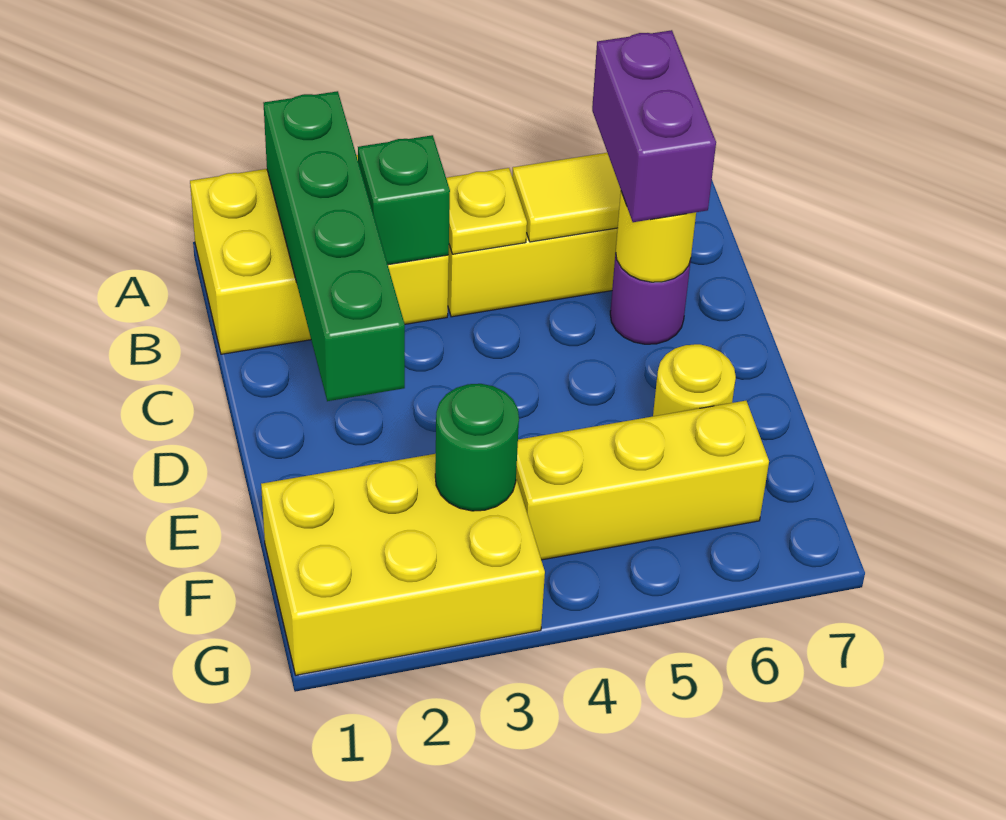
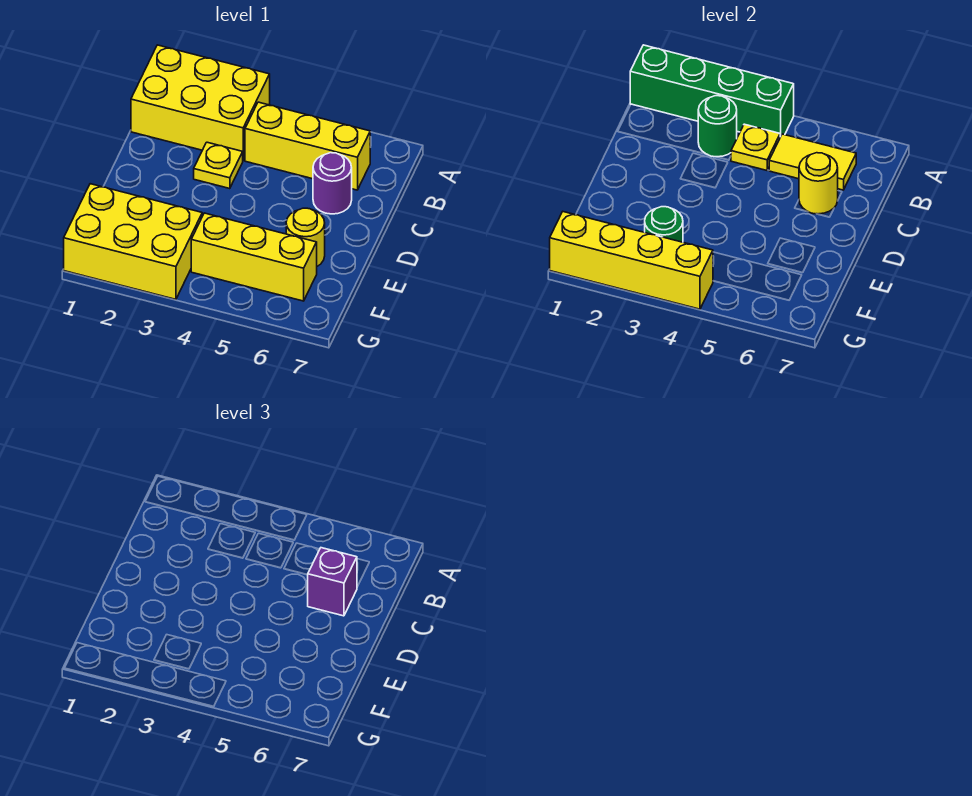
green 1x4 brick [264,91,405,401] -> green 1x4 brick turned to [630,45,794,137]
green 1x1 brick [358,135,450,265] -> green 1x1 round brick [698,96,737,157]
purple 1x2 brick [592,30,716,222] -> purple 1x1 brick [308,548,357,616]
none -> yellow 1x1 plate [194,142,243,189]
none -> yellow 1x4 brick [550,212,713,309]

